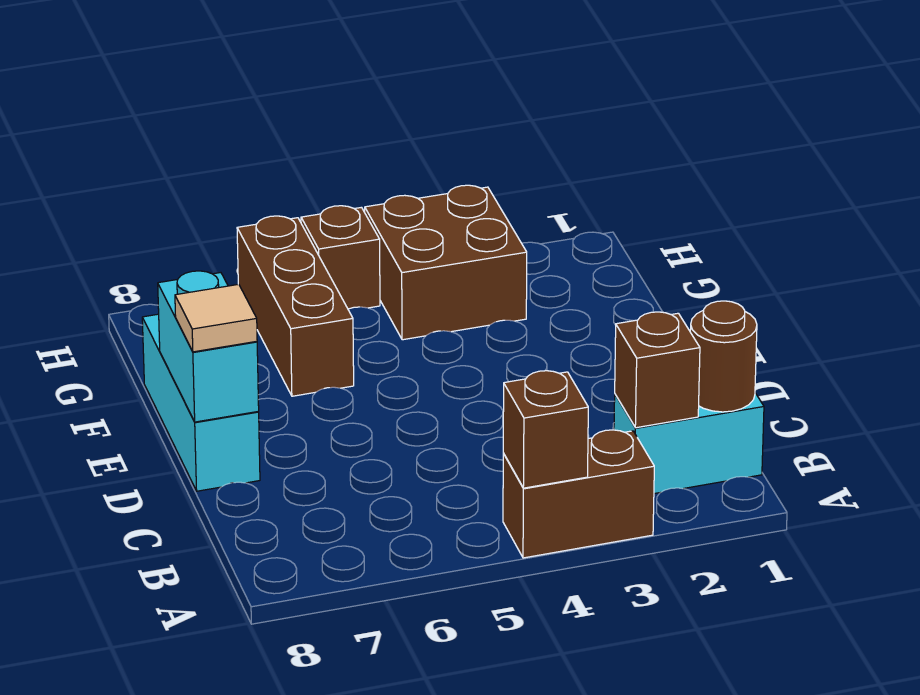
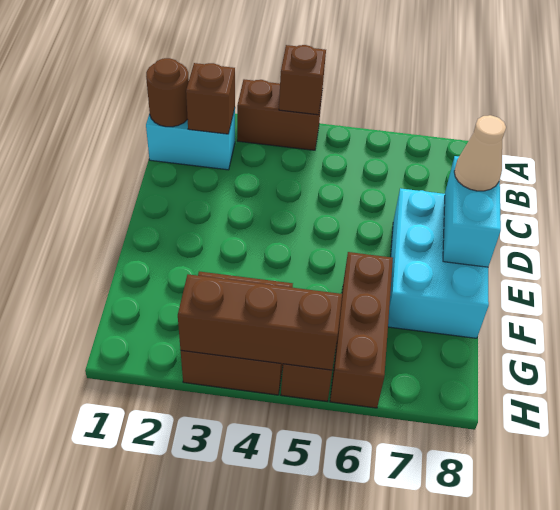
cyan 1x3 brick [142,314,260,491] -> cyan 2x3 brick [388,188,489,338]
tan 1x1 tile [175,284,257,352] -> tan 1x1 cone [454,115,506,191]
none -> brown 1x3 brick [178,274,342,370]

